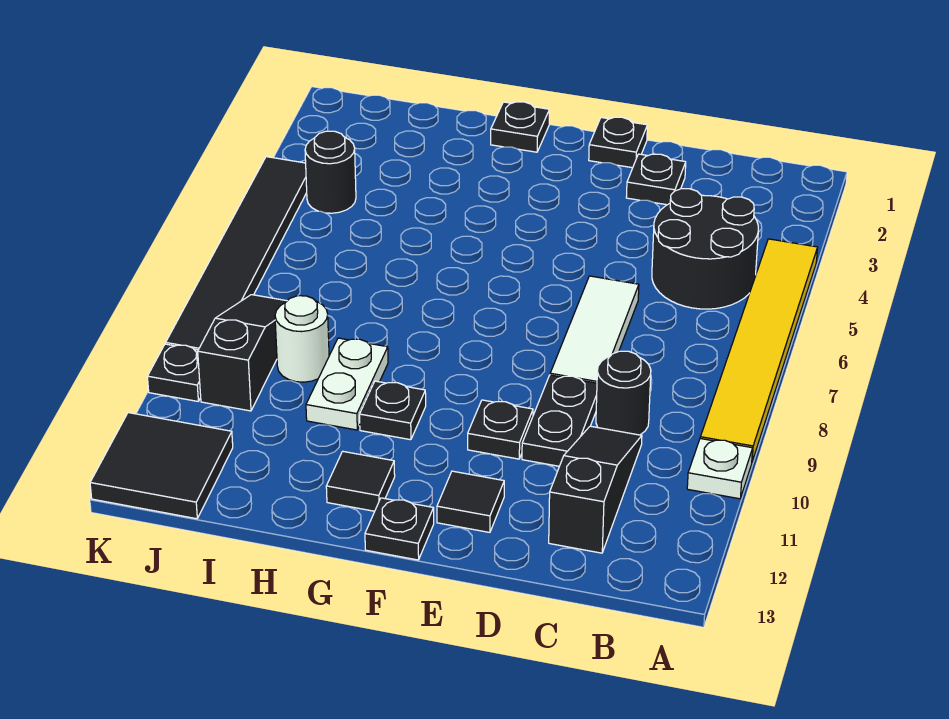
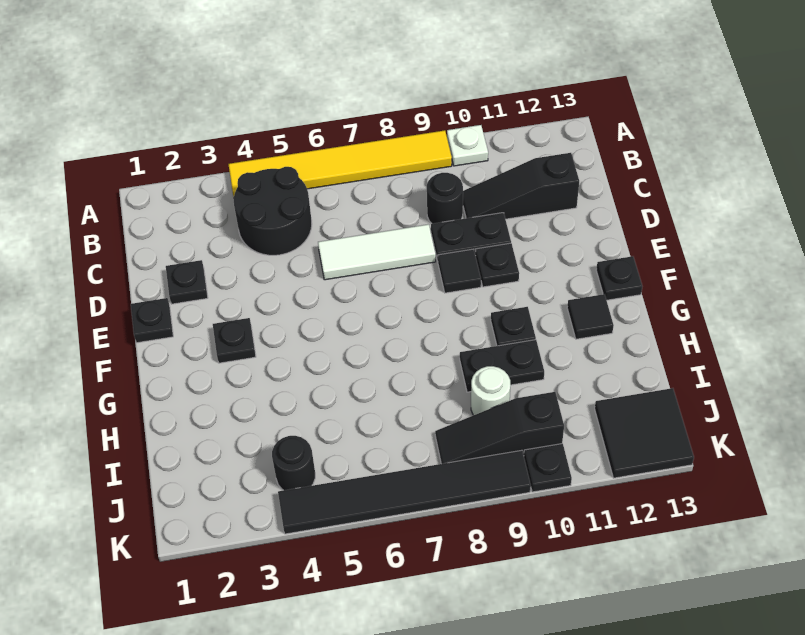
black 1x1 tile [437,471,504,532] -> black 1x1 tile moved to [438,249,481,293]
black 1x1 plate [491,102,549,152] -> black 1x1 plate moved to [213,318,256,363]
white 1x2 plate [306,338,388,430] -> black 1x2 plate [460,340,544,392]

